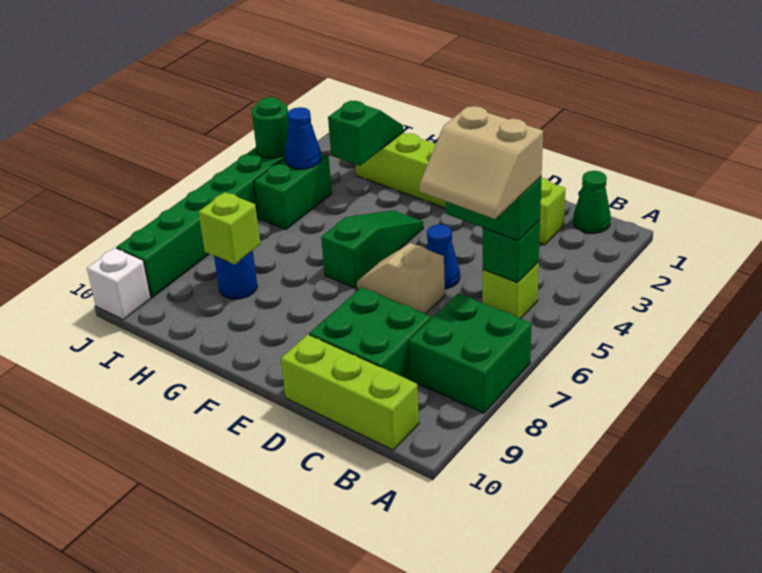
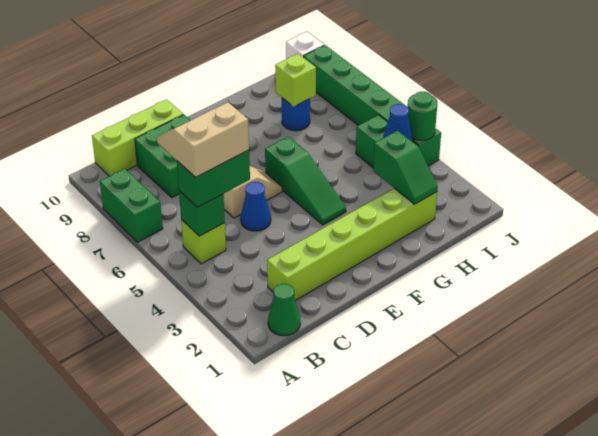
green 2x2 brick [409,294,532,413] -> green 1x2 brick [100,169,163,242]

